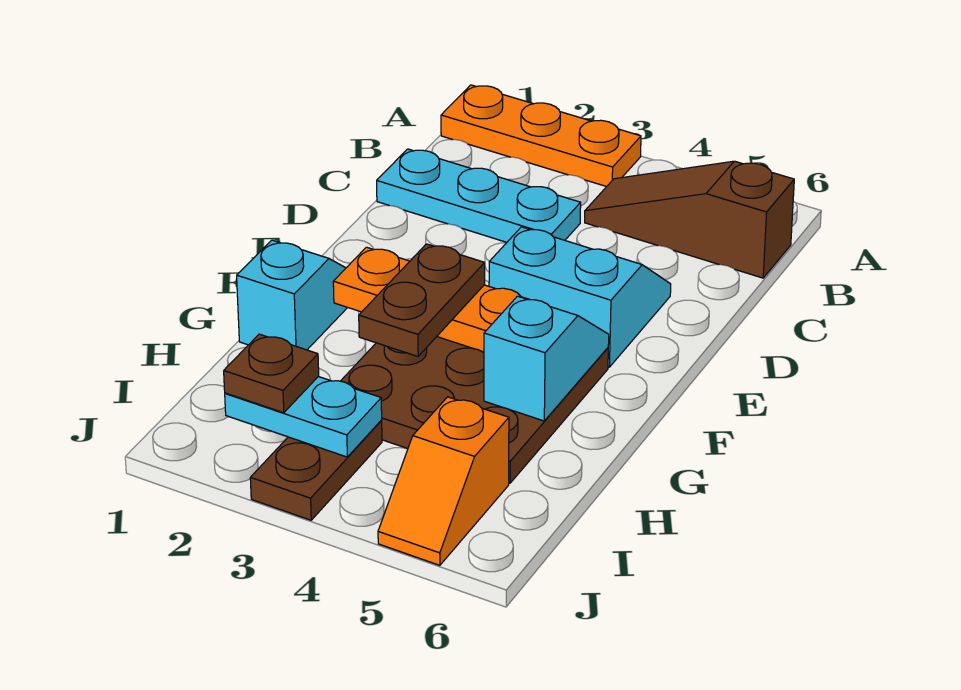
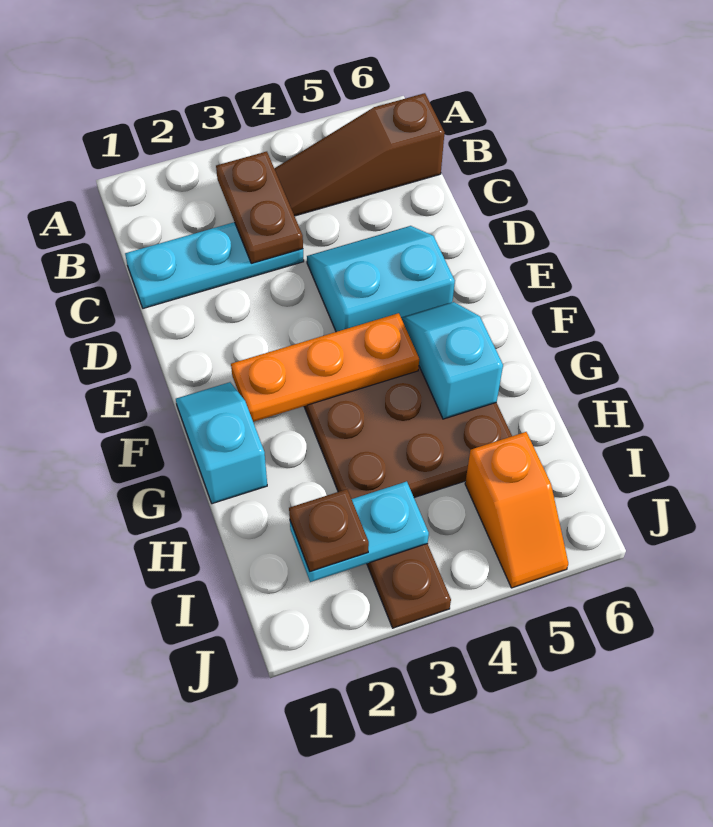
orange 1x3 plate [441,85,641,187] -> none
brown 1x2 plate [359,244,485,356] -> brown 1x2 plate moved to [216,152,303,263]

